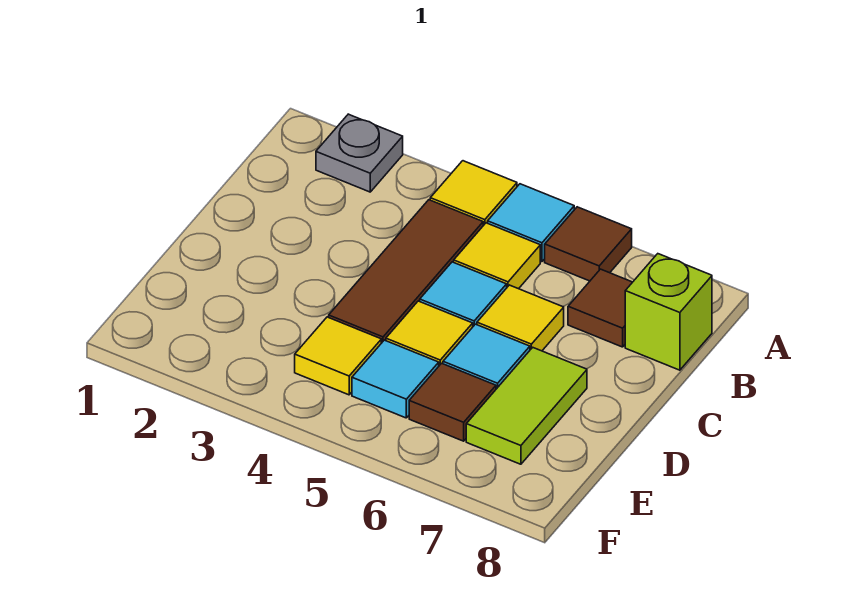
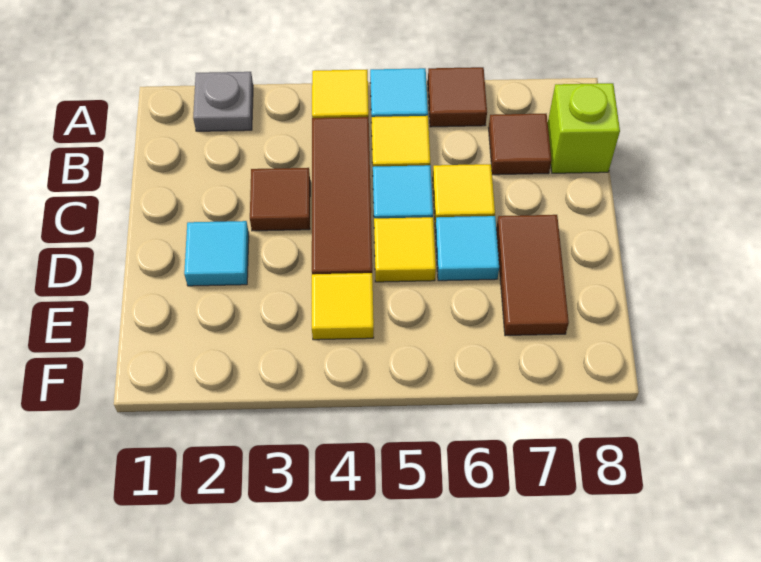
lime 1x2 tile [466,347,587,464] -> brown 1x2 tile [496,215,569,336]
cyan 1x1 tile [352,340,439,418] -> cyan 1x1 tile moved to [184,221,249,286]
brown 1x1 tile [409,363,496,441] -> brown 1x1 tile moved to [250,168,310,231]

